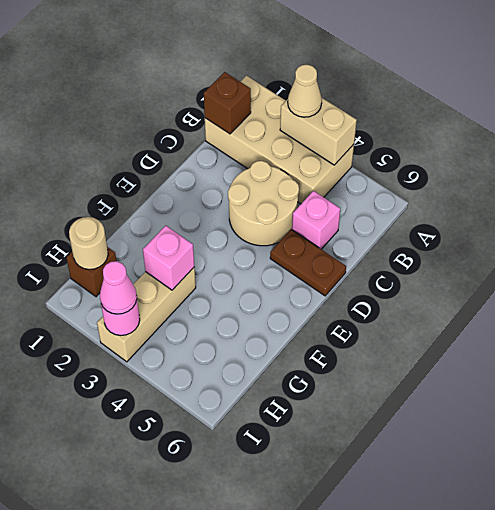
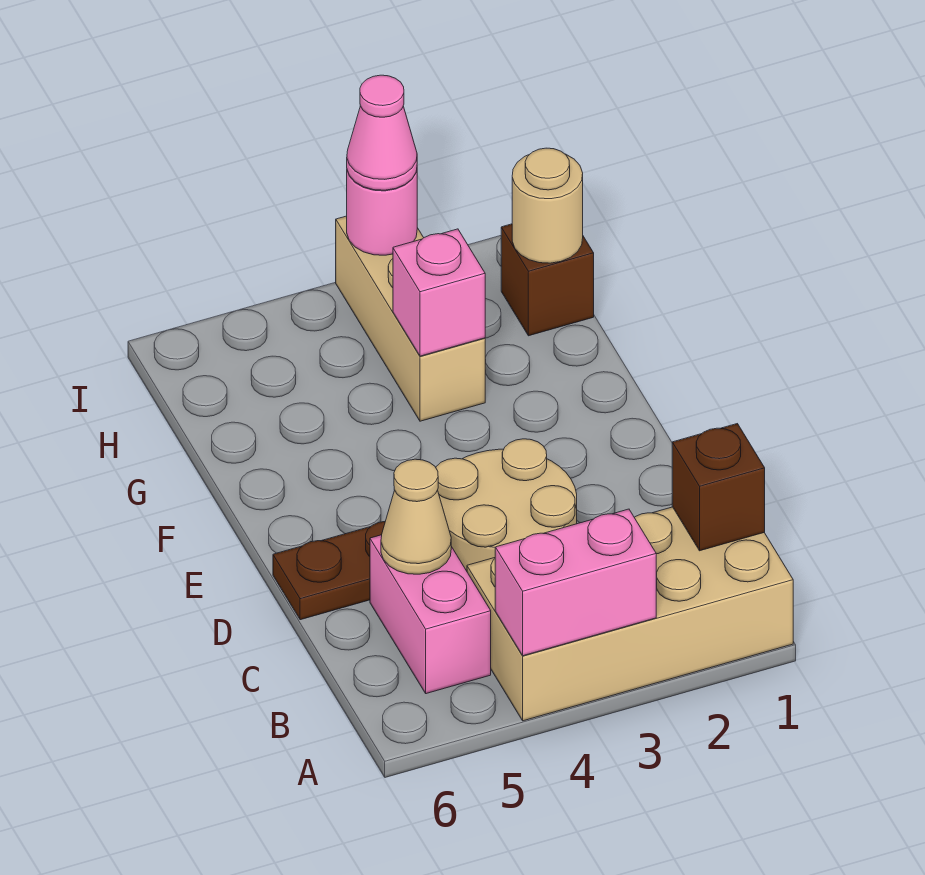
tan 1x2 brick [280,97,357,165] -> pink 1x2 brick [495,509,656,656]
tan 1x1 cone [288,65,322,117] -> tan 1x1 cone moved to [381,459,451,574]
pink 1x1 brick [292,191,340,249] -> pink 1x2 brick [370,535,491,694]

